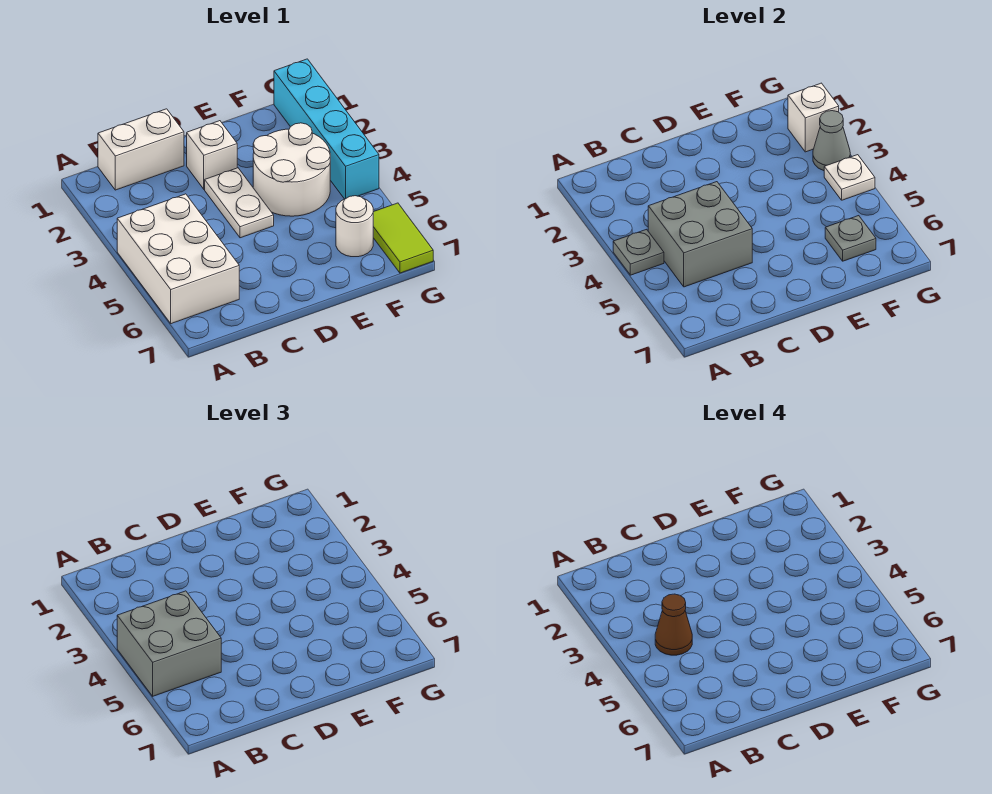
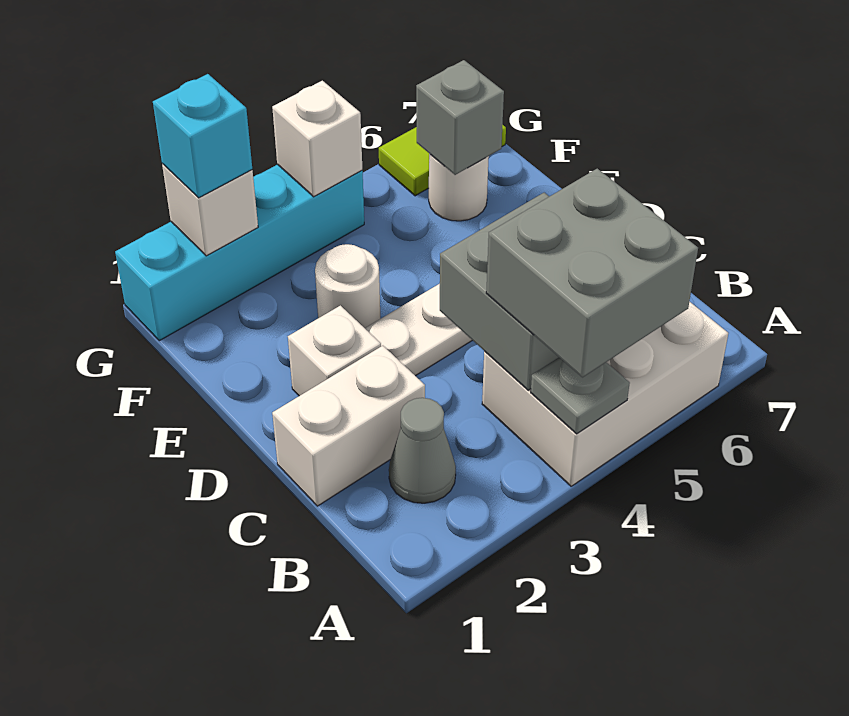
white 1x2 brick [98,109,184,190] -> white 1x2 brick turned to [272,346,425,506]
brown 1x1 cone [655,594,692,655] -> none
white 2x2 round brick [253,123,330,216] -> white 1x1 round brick [315,244,380,328]
grey 1x1 plate [825,216,876,261] -> grey 1x1 brick [416,60,504,175]
none -> cyan 1x1 brick [153,74,252,198]
grey 1x1 cone [813,111,850,171] -> grey 1x1 cone moved to [389,398,456,503]
white 1x1 plate [824,155,875,200] -> white 1x1 brick [272,81,362,197]

